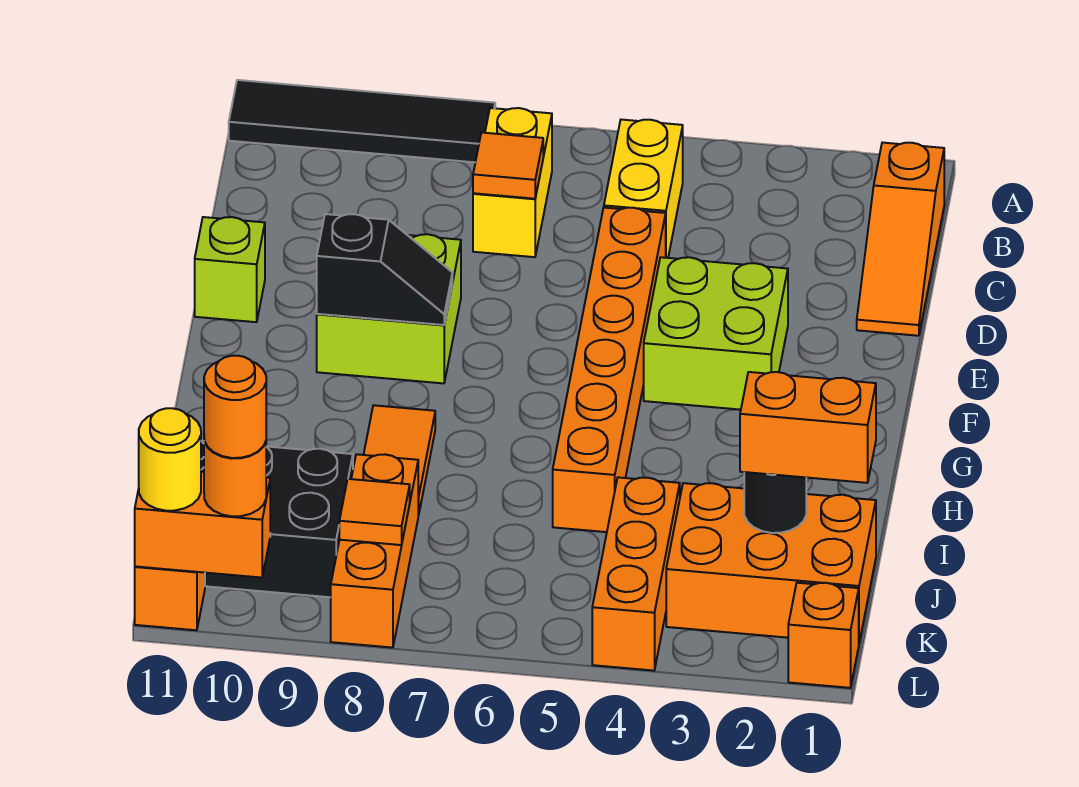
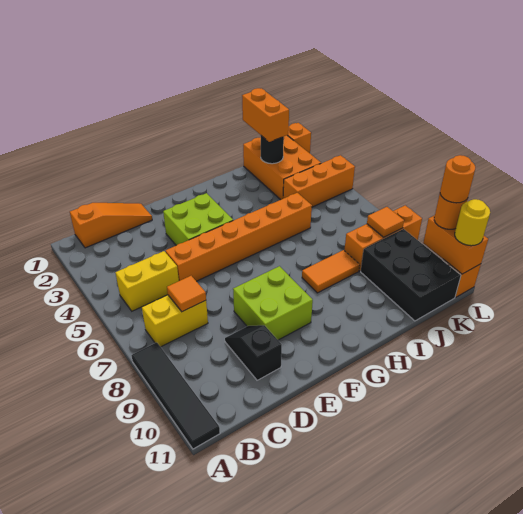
lime 1x1 brick [195,217,265,322] -> none
black 1x2 slope [317,214,452,325] -> black 1x2 slope moved to [225,325,282,380]

